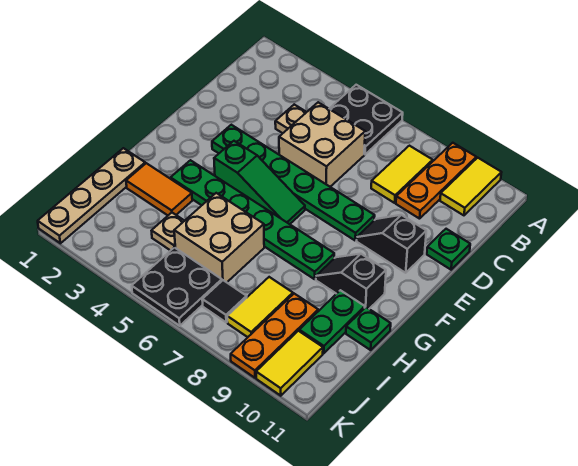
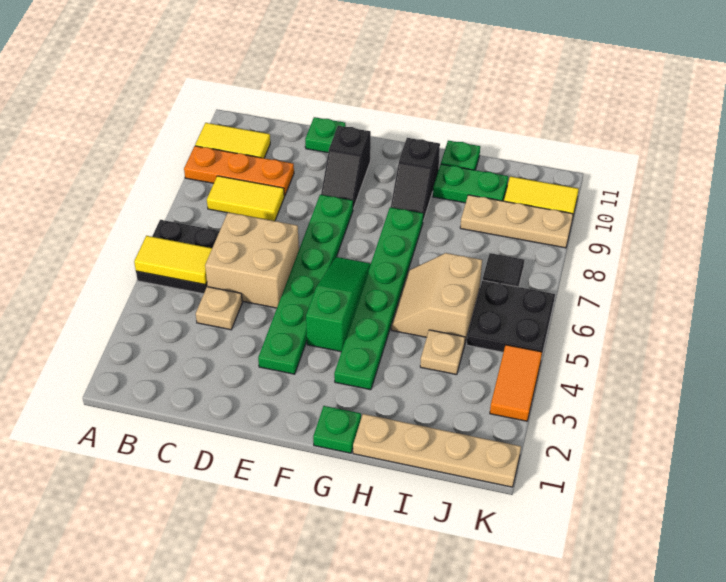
none -> green 1x1 plate [313,406,361,453]
orange 1x2 tile [126,163,192,215] -> orange 1x2 tile moved to [490,345,542,421]
tan 2x2 brick [174,193,264,282] -> tan 2x2 slope [391,253,482,342]
yellow 1x2 tile [227,277,293,337] -> yellow 1x2 tile moved to [134,236,212,285]
orange 1x3 plate [231,294,318,378] -> tan 1x3 plate [460,195,573,248]

